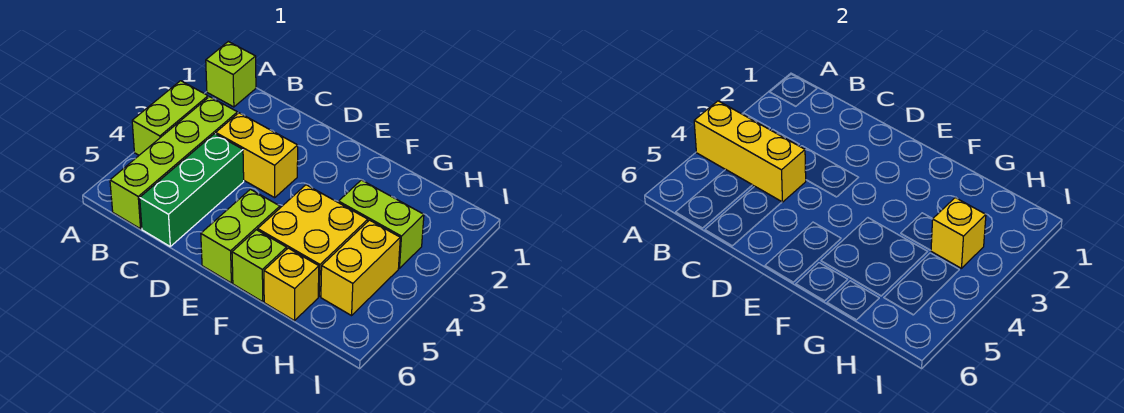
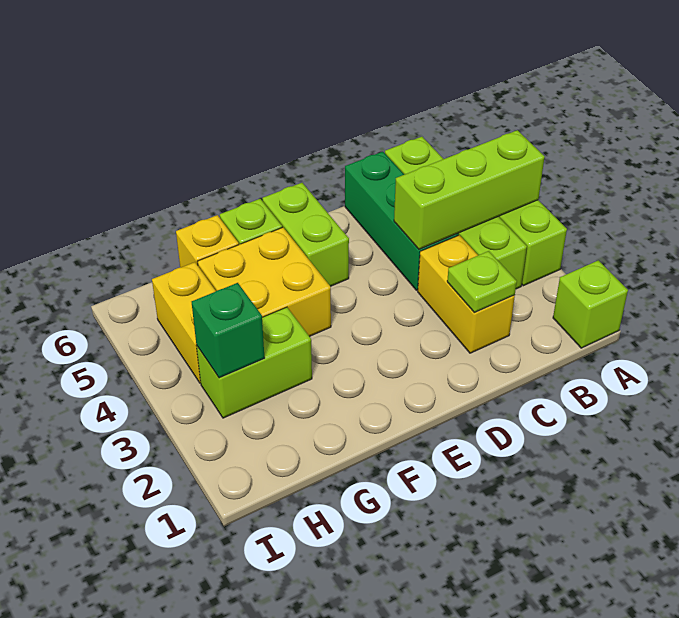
yellow 1x3 brick [694,101,806,202] -> lime 1x3 brick [394,130,545,249]
none -> lime 1x1 plate [447,251,517,312]
yellow 1x2 brick [216,113,298,198] -> yellow 1x2 brick turned to [418,235,515,353]
yellow 1x1 brick [931,198,986,268] -> green 1x1 brick [192,283,264,378]

